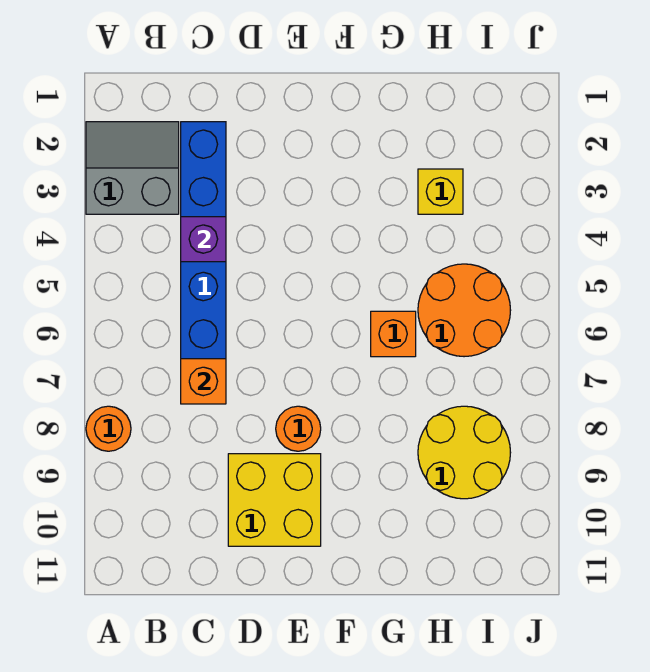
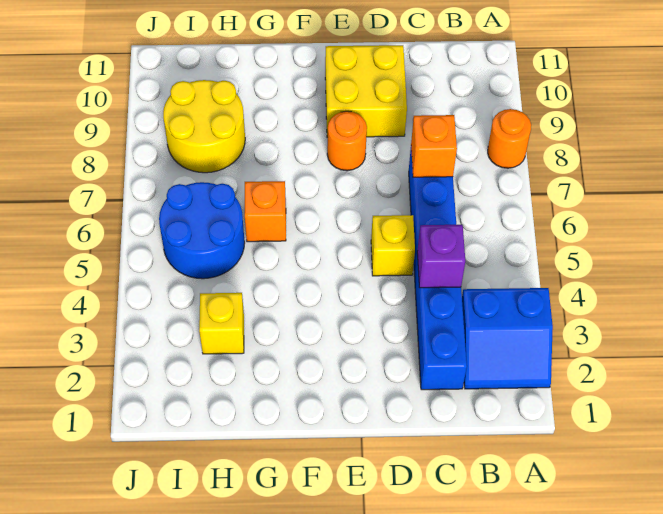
grey 2x2 slope [86,122,179,214] -> blue 2x2 slope [462,288,553,389]
none -> yellow 1x1 brick [371,215,415,276]
orange 2x2 round brick [418,264,511,357] -> blue 2x2 round brick [159,182,245,279]

